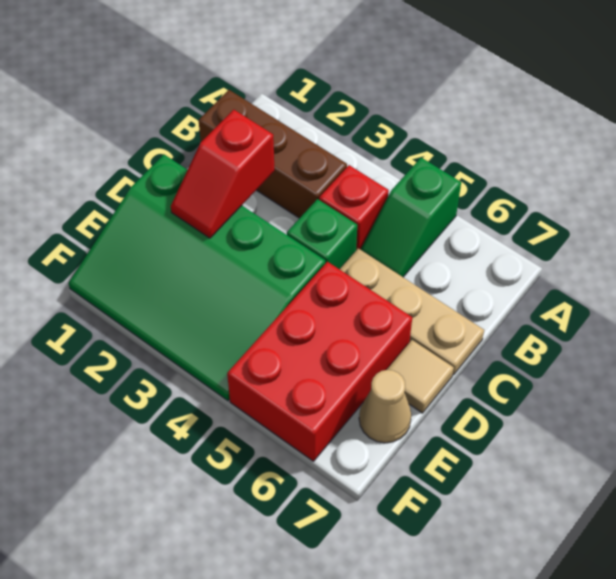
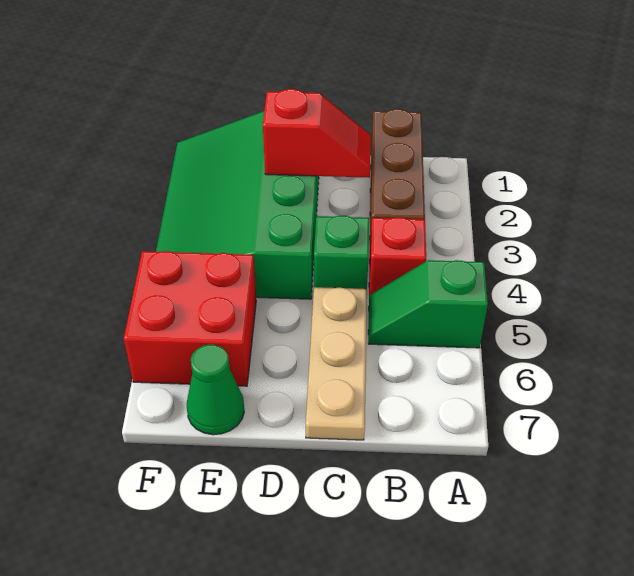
red 1x2 slope [171,110,275,238] -> red 1x2 slope turned to [263,89,371,178]
red 2x3 brick [227,262,412,461] -> red 2x2 brick [124,251,256,386]
tan 1x1 tile [387,340,454,413] -> none
tan 1x1 cone [359,370,411,443] -> green 1x1 cone [187,345,244,435]

